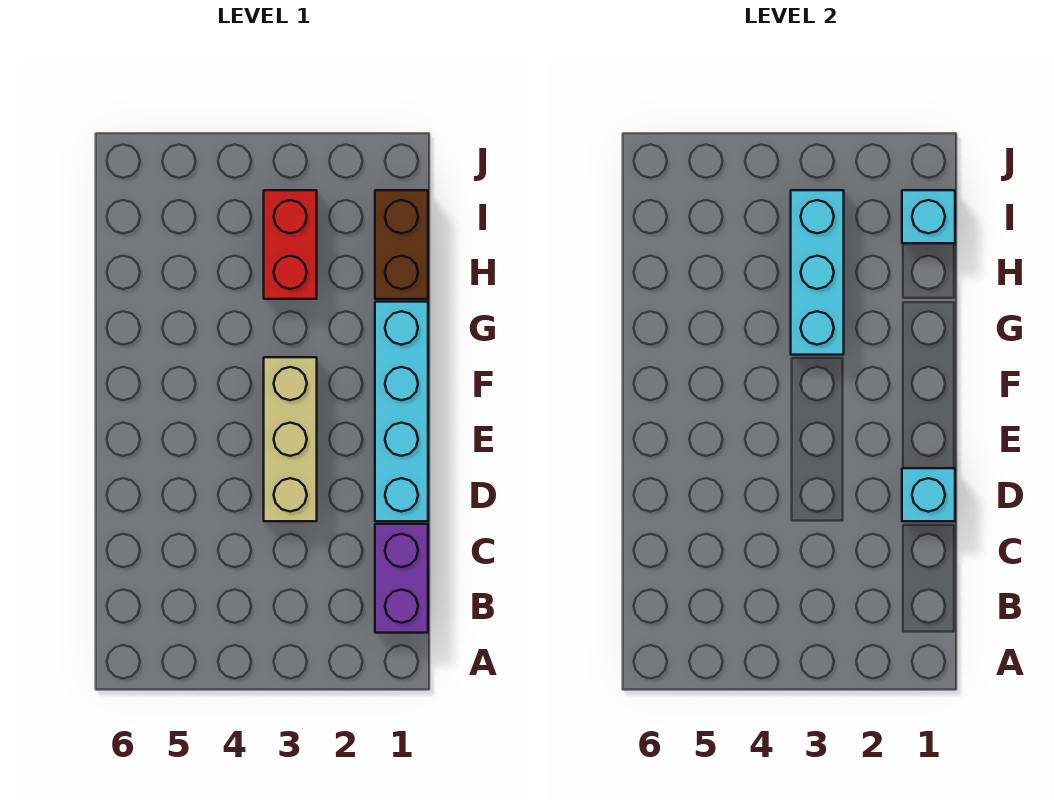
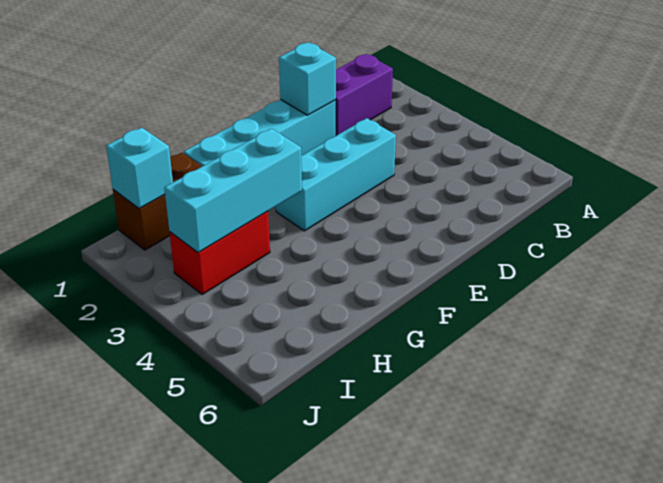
tan 1x3 brick [264,357,317,521] -> cyan 1x3 brick [276,118,396,231]

